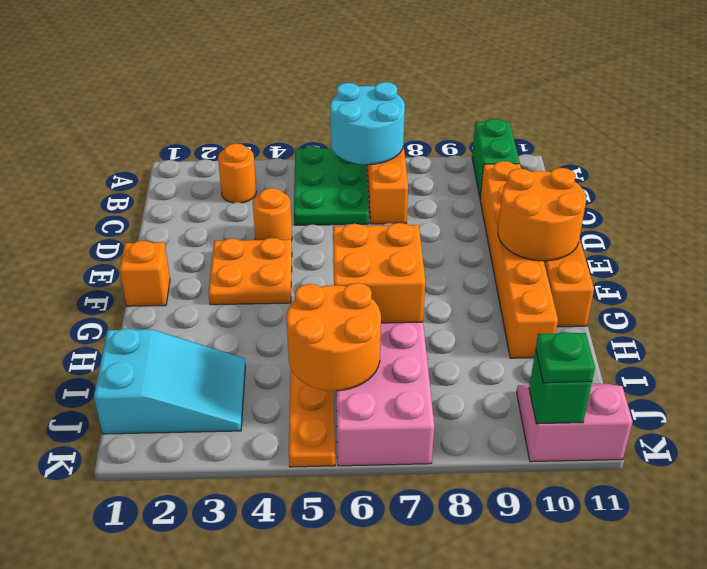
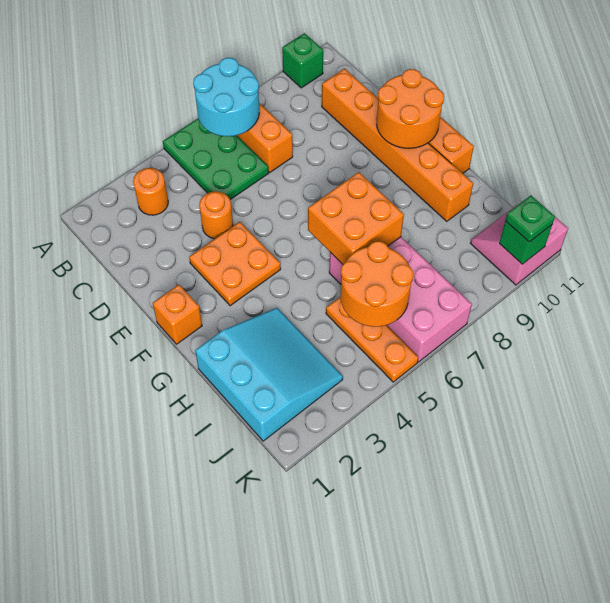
green 1x2 brick [472,119,520,197] -> green 1x1 brick [282,33,323,88]
cyan 2x3 slope [94,328,245,434] -> cyan 3x3 slope [195,308,343,441]

